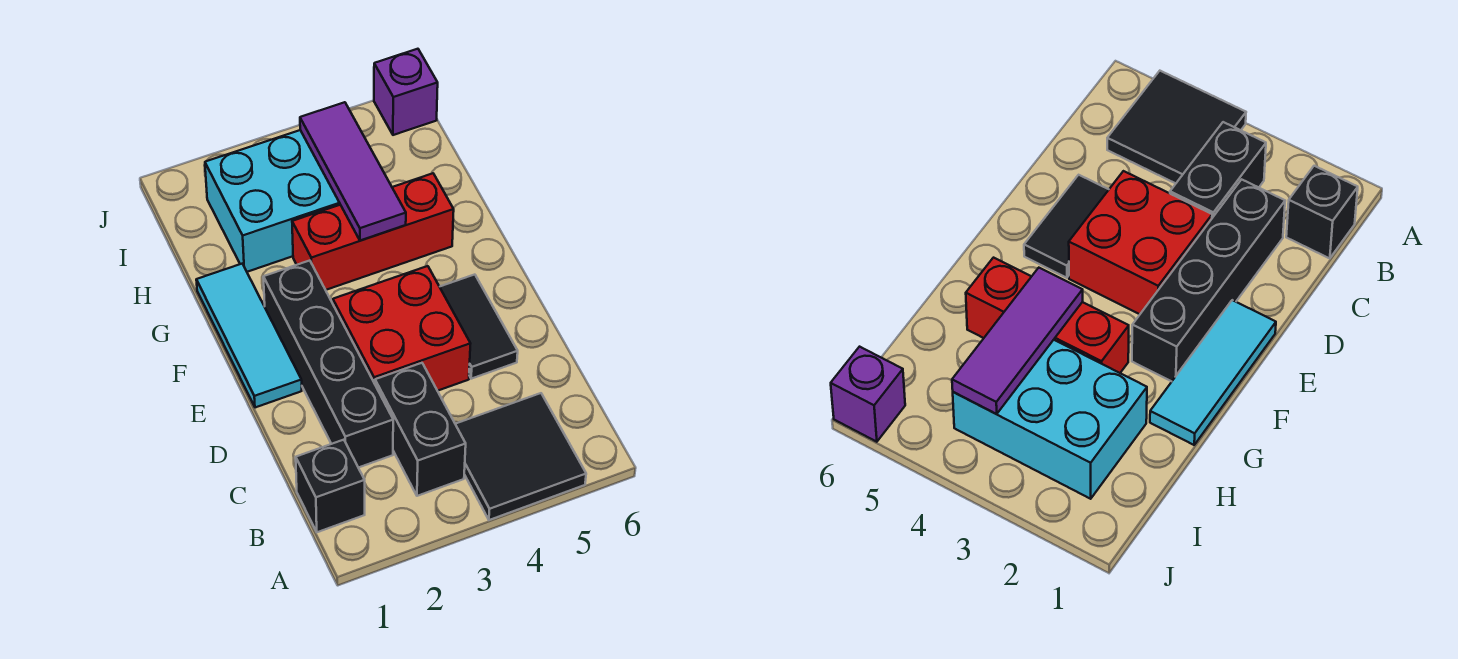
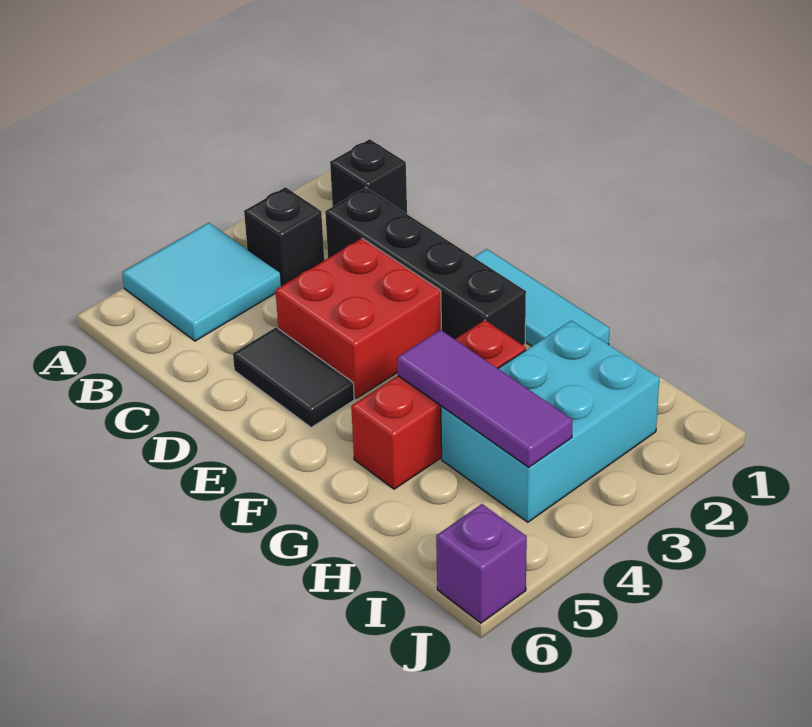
black 2x2 tile [456,393,586,520] -> cyan 2x2 tile [122,223,281,341]
black 1x2 brick [375,363,466,496] -> black 1x1 brick [244,187,324,286]

